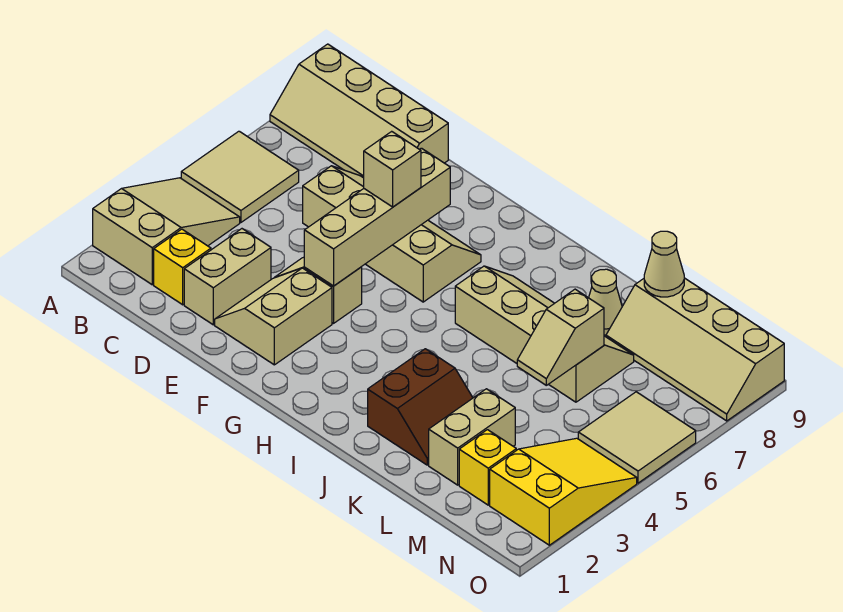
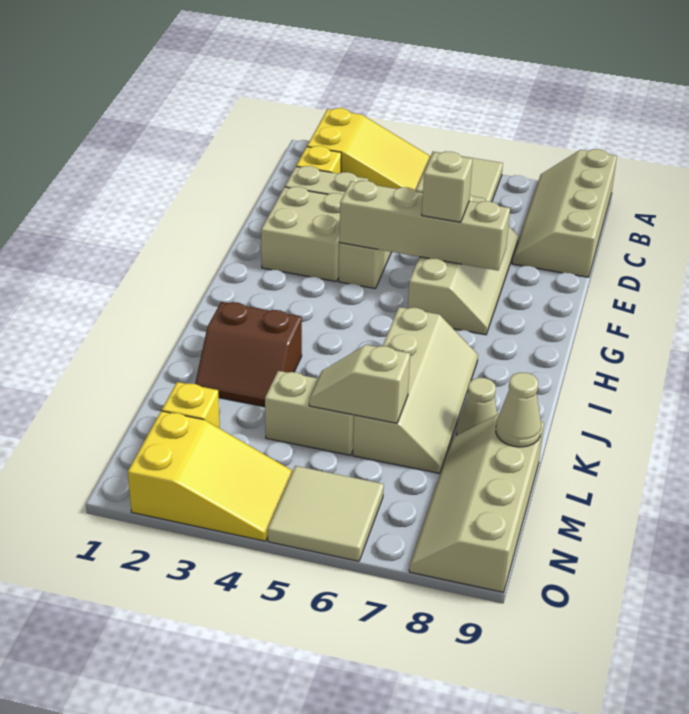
tan 2x3 slope [93,178,240,285] -> yellow 2x3 slope [307,108,430,191]
tan 2x2 slope [215,268,332,365] -> tan 2x2 brick [261,187,343,282]
tan 1x2 brick [429,389,515,485] -> tan 1x2 brick moved to [265,371,354,455]

